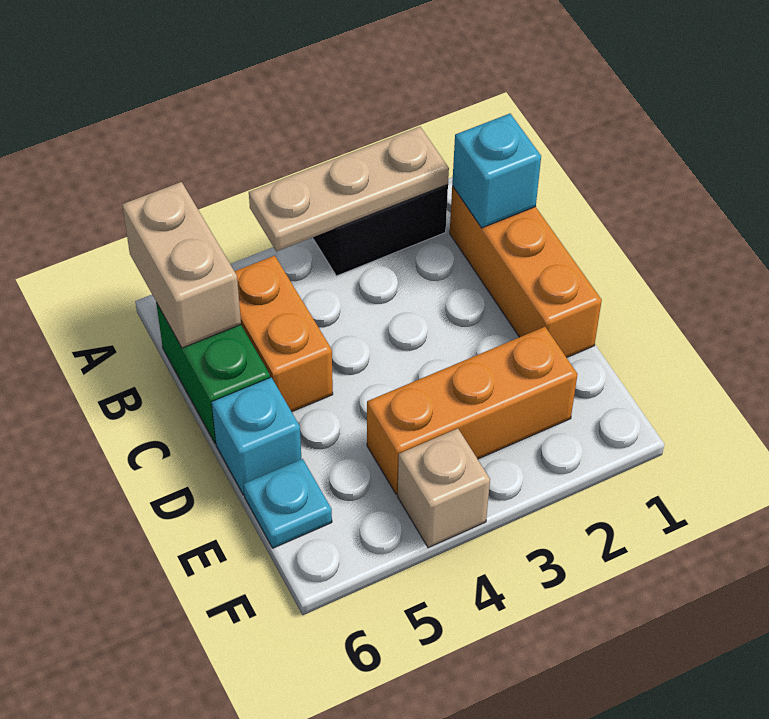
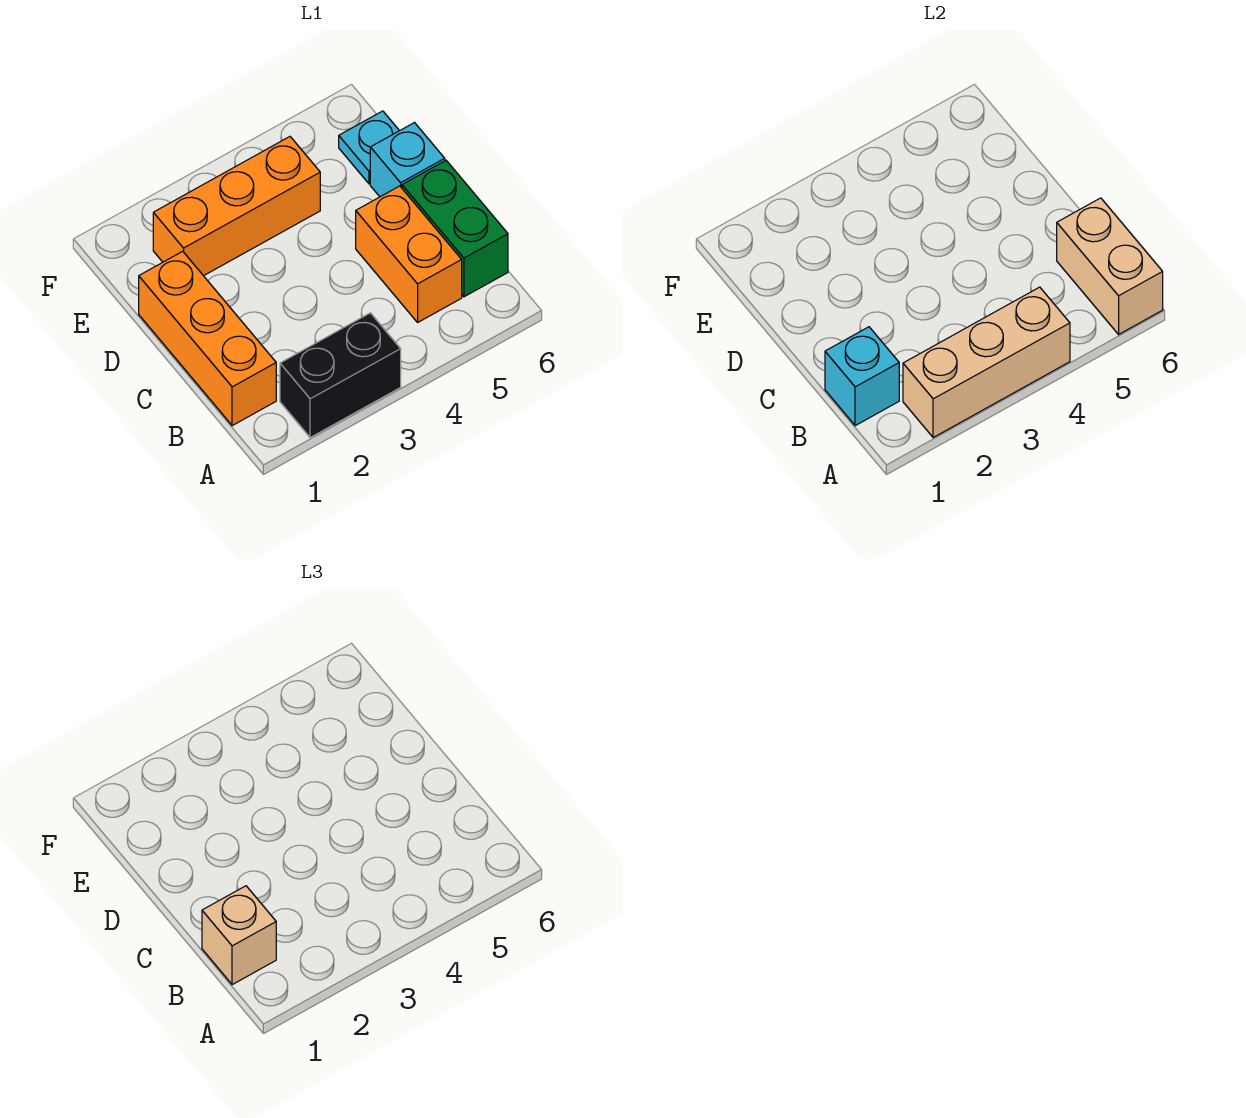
tan 1x3 plate [249,127,449,252] -> tan 1x3 brick [903,287,1070,438]
tan 1x1 brick [398,429,490,548] -> tan 1x1 brick moved to [202,886,276,985]

